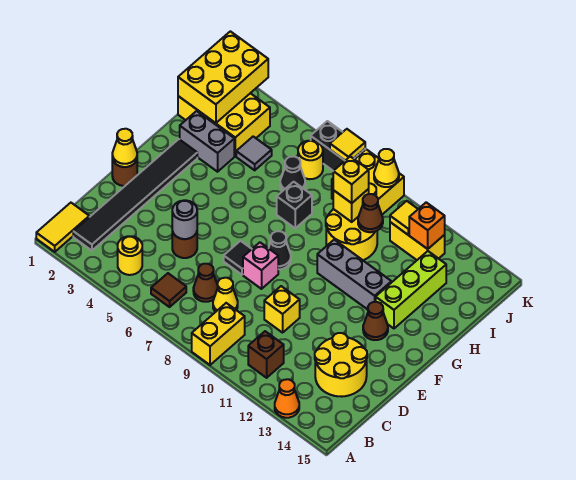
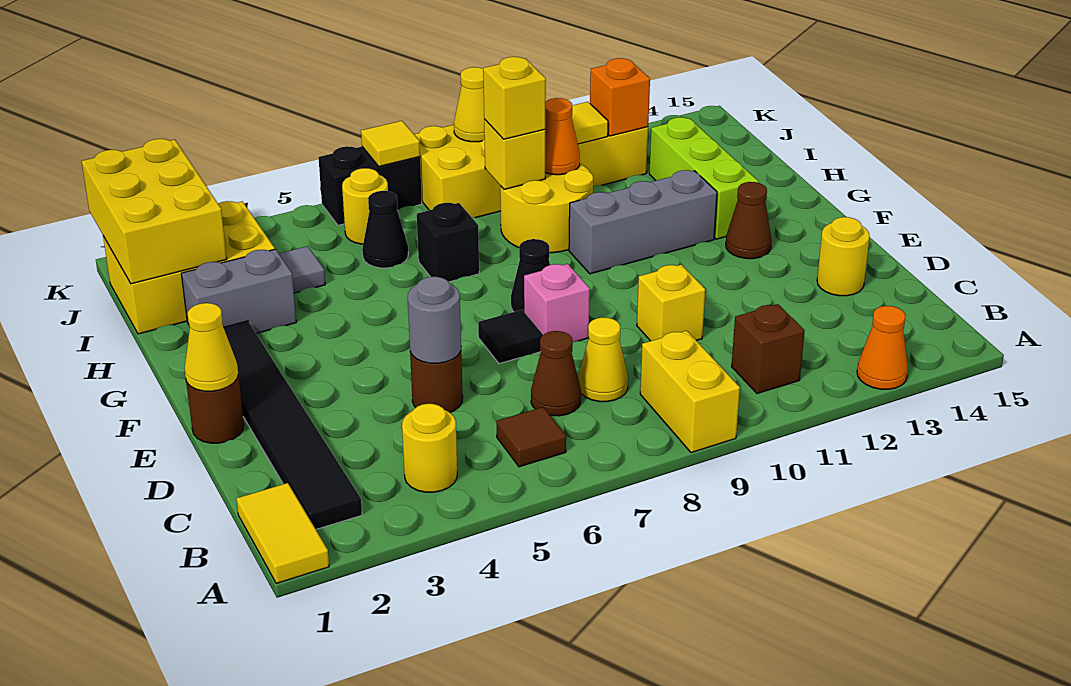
yellow 2x2 round brick [315,333,367,397] -> yellow 1x1 round brick [817,217,870,296]
brown 1x1 cone [358,194,383,232] -> orange 1x1 cone [545,98,580,175]

